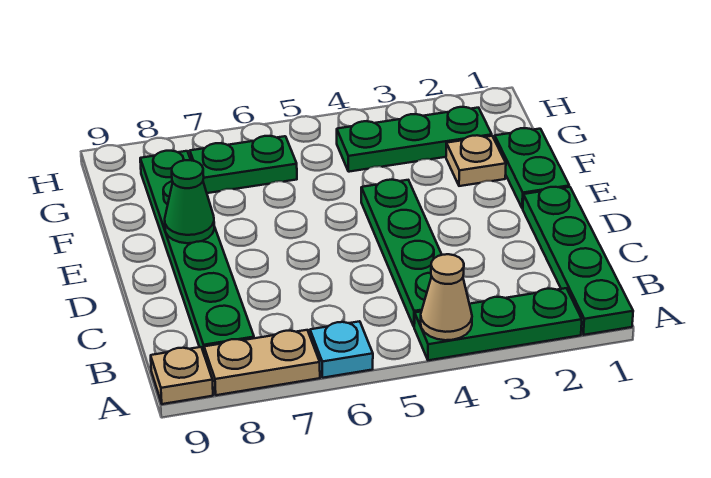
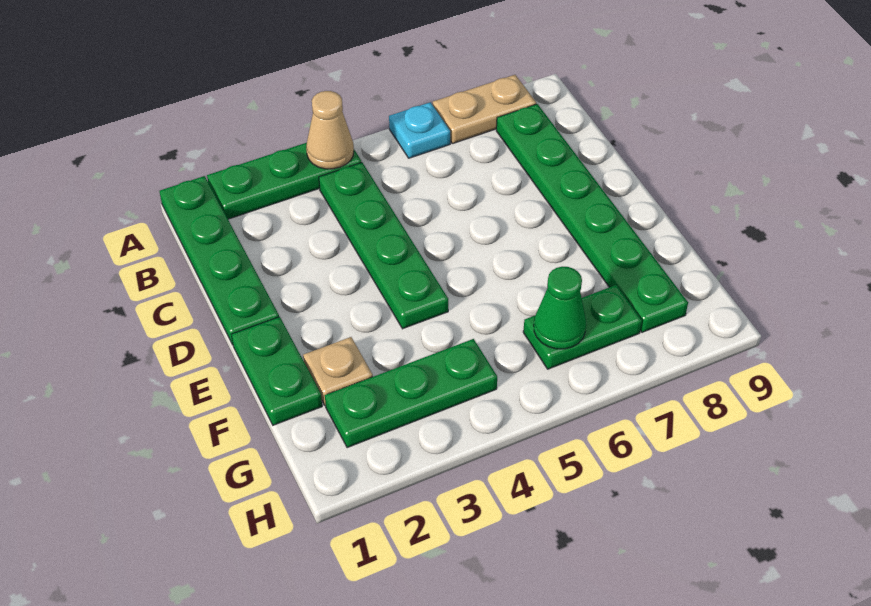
tan 1x1 plate [151,347,213,404] -> none
green 1x1 cone [165,160,214,243] -> green 1x1 cone moved to [534,267,586,349]

